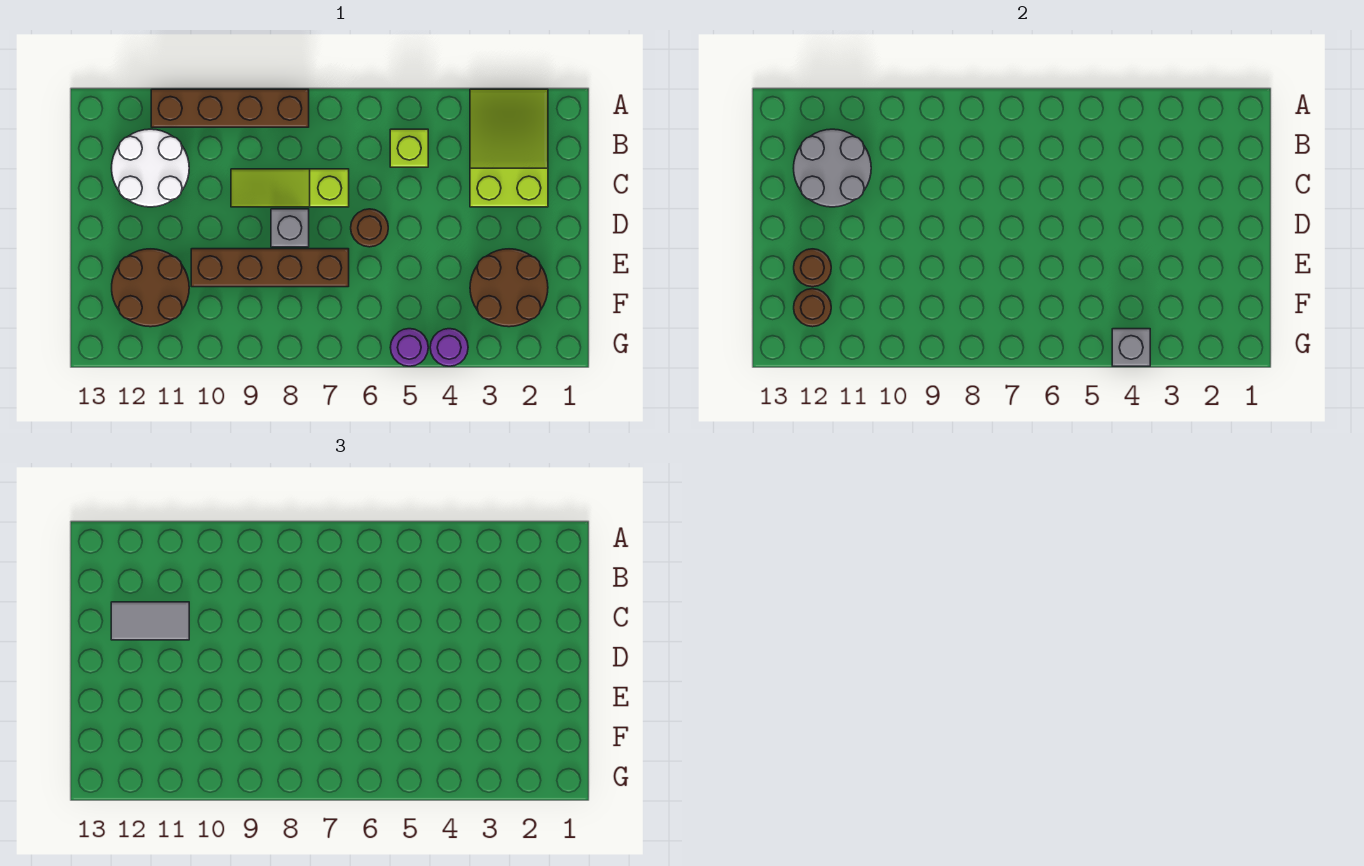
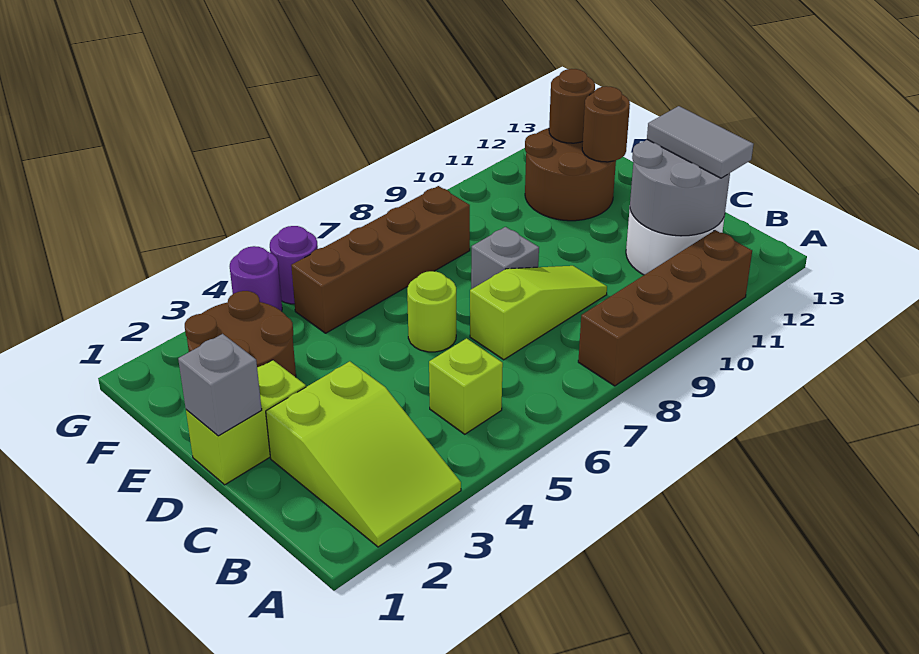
grey 1x2 tile [111,602,189,640] -> grey 1x2 tile turned to [647,106,753,178]
none -> lime 1x2 brick [186,360,306,485]
brown 1x1 round brick [351,209,388,247] -> lime 1x1 round brick [407,271,456,352]
brown 1x4 brick [191,249,349,287] -> brown 1x4 brick moved to [291,186,470,333]
grey 1x1 brick [1112,329,1150,366] -> grey 1x1 brick moved to [178,334,262,436]

